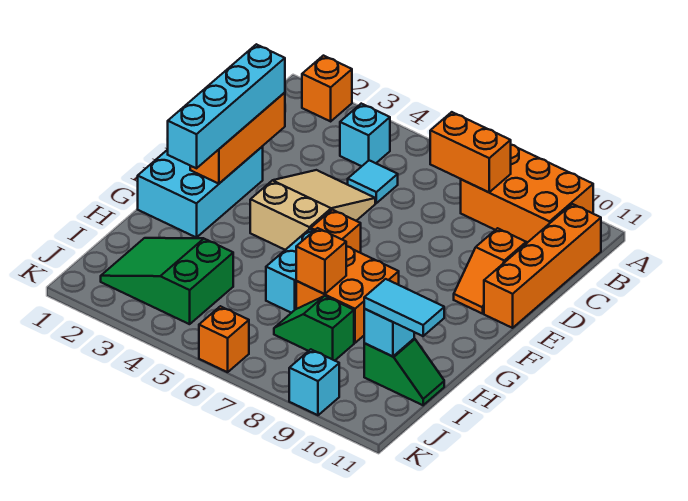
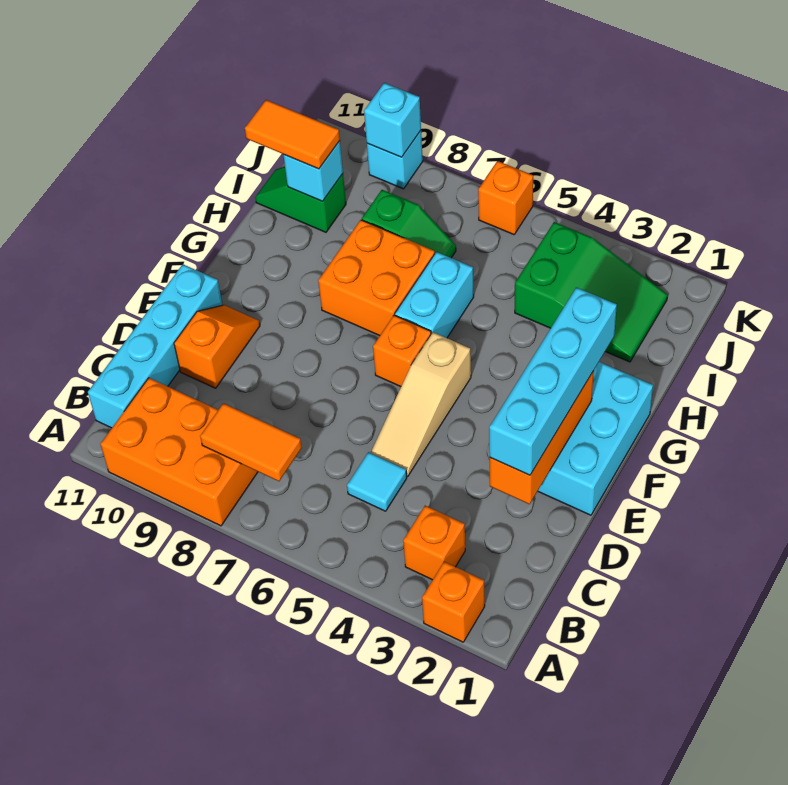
cyan 1x1 brick [340,104,390,166] -> cyan 1x1 brick moved to [364,83,421,157]
orange 1x2 brick [430,112,511,192] -> orange 1x2 tile [200,403,302,481]
orange 1x4 brick [484,204,601,328] -> cyan 1x4 brick [88,264,222,428]
tan 2x3 slope [250,170,375,250] -> tan 1x3 slope [371,332,471,477]
orange 1x1 brick [296,228,346,294] -> orange 1x1 brick moved to [403,506,465,580]
cyan 1x2 tile [364,279,444,336] -> orange 1x2 tile [245,100,340,169]

